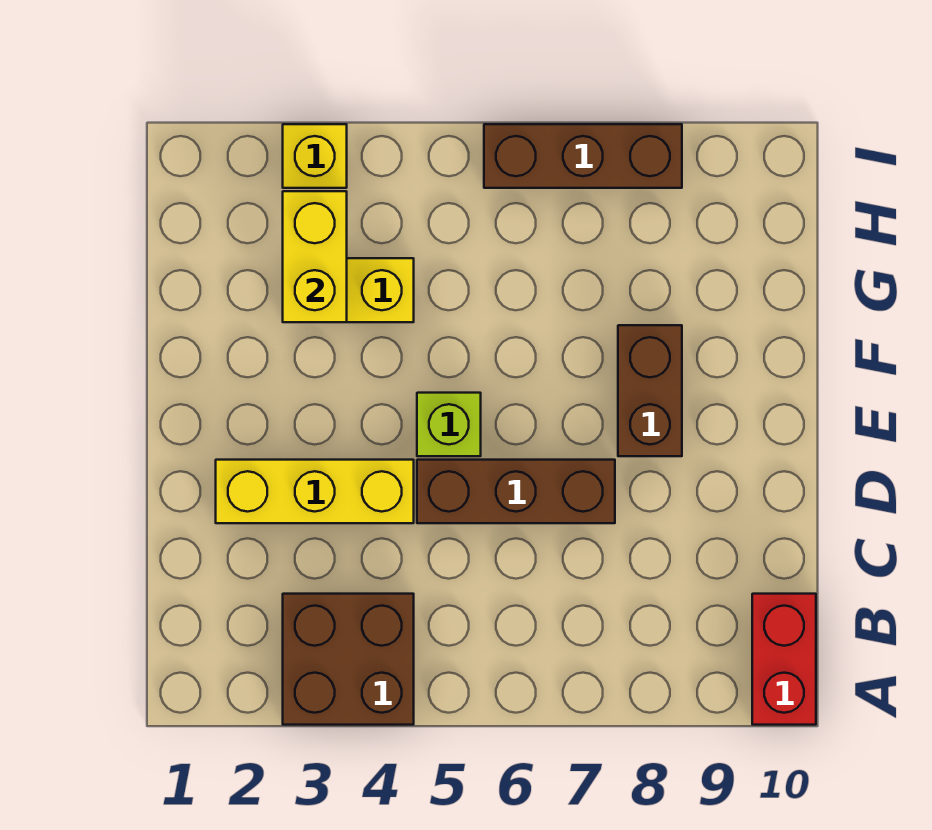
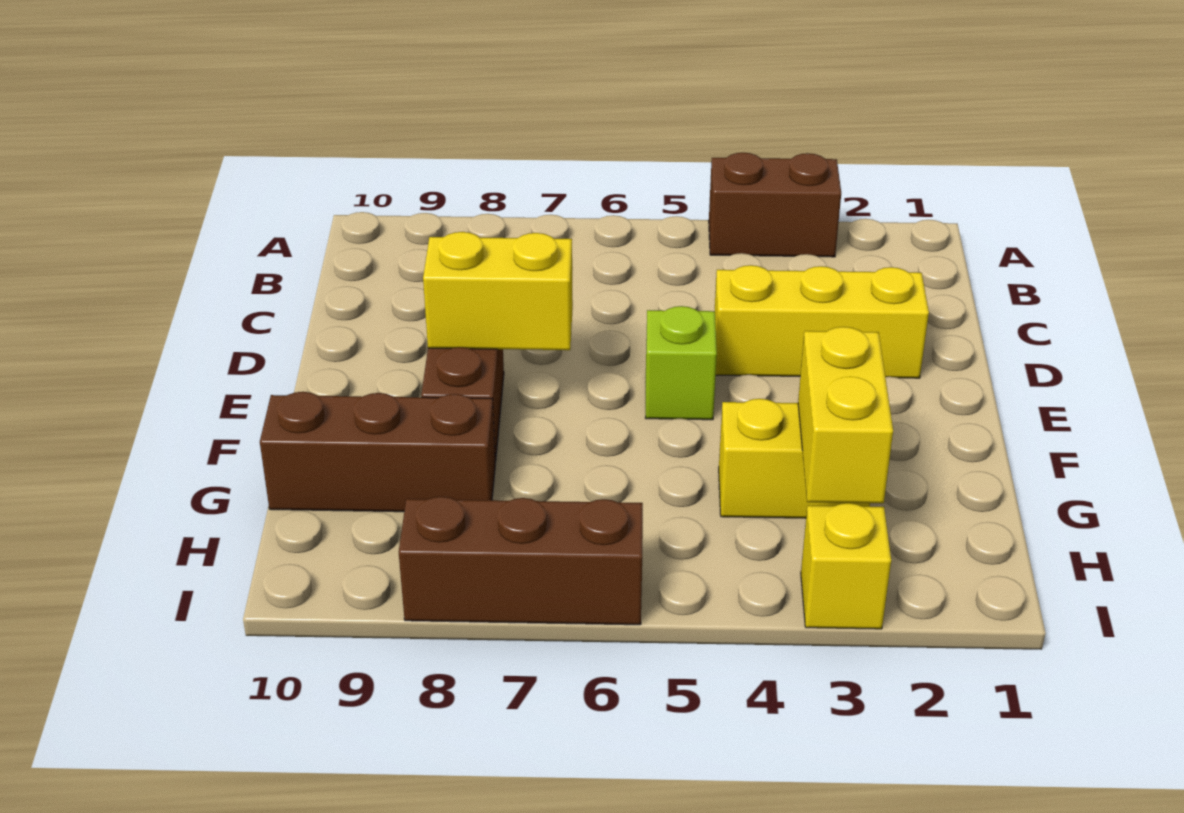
brown 2x2 brick [283,594,414,725] -> brown 1x2 brick [709,153,841,257]
red 1x2 brick [752,594,816,725] -> none
brown 1x3 brick [417,460,615,523] -> brown 1x3 brick moved to [260,392,495,512]
none -> yellow 1x2 brick [423,232,573,350]

